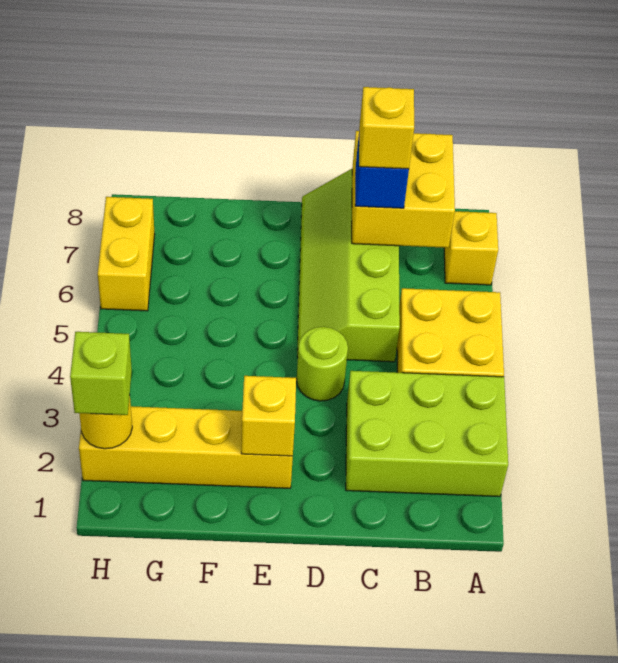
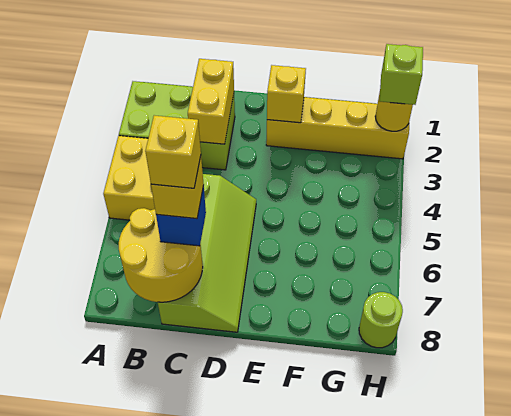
yellow 1x1 brick [444,211,498,285] -> yellow 1x1 brick moved to [145,115,201,188]
yellow 2x2 brick [352,131,455,248] -> yellow 2x2 round brick [119,208,203,302]
lime 1x1 round brick [297,327,348,401] -> lime 1x1 round brick moved to [359,292,403,348]
yellow 1x2 brick [98,197,155,311] -> yellow 1x2 brick moved to [188,59,234,144]

